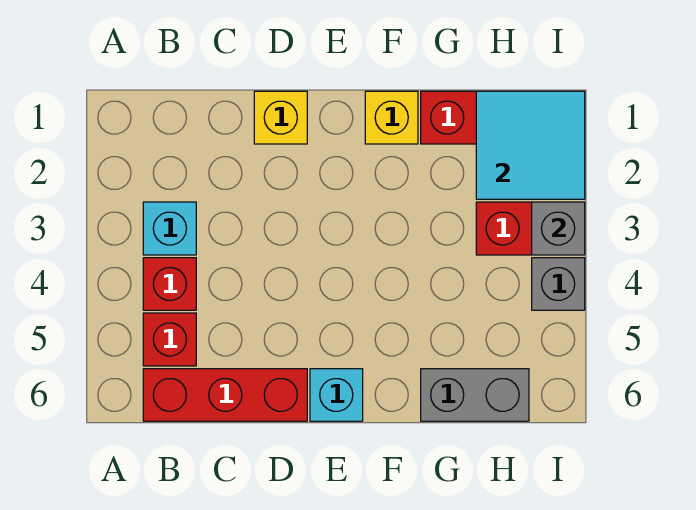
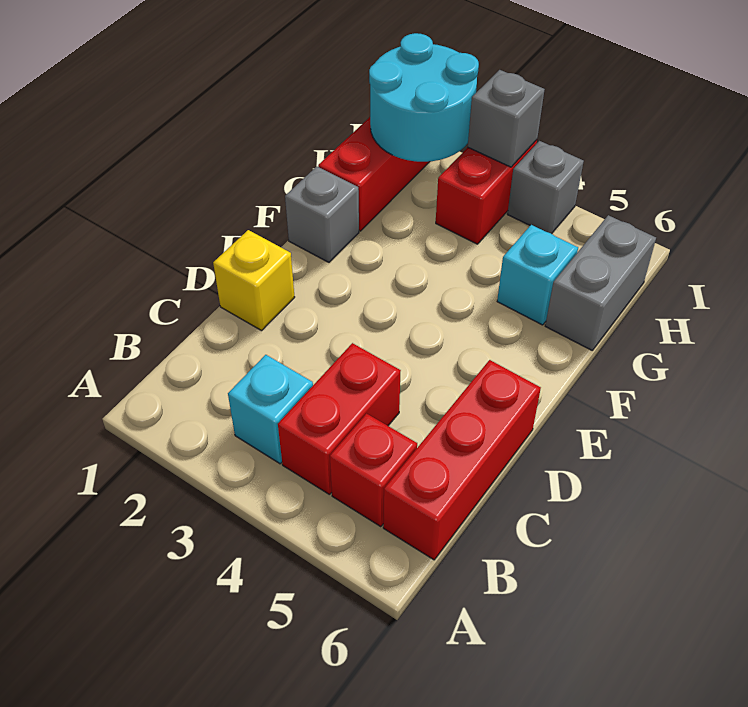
red 1x1 brick [143,258,196,310] -> red 1x2 brick [278,343,401,495]
cyan 1x1 brick [310,369,363,421] -> cyan 1x1 brick moved to [497,225,578,325]
yellow 1x1 brick [365,91,418,144] -> grey 1x1 brick [285,167,359,262]
cyan 2x2 tile [476,91,585,199] -> cyan 2x2 round brick [369,33,479,162]

